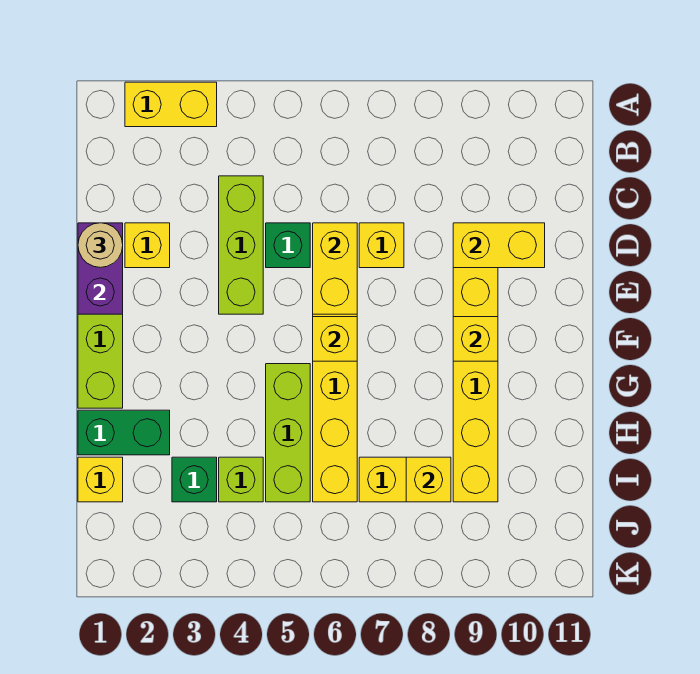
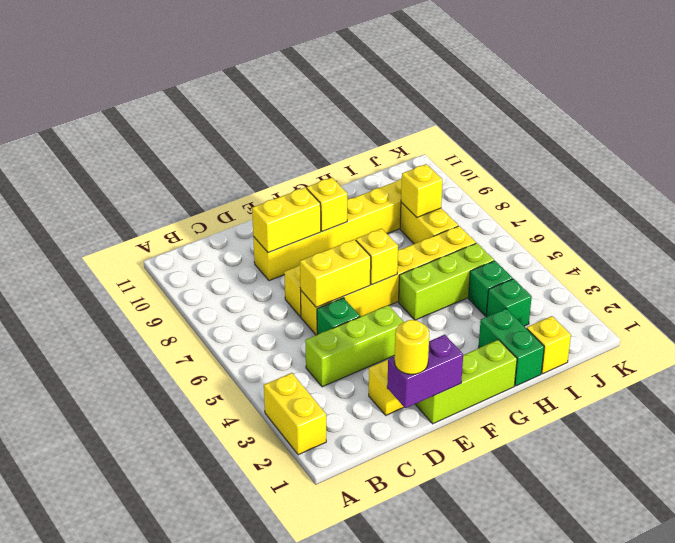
tan 1x1 round brick [78,223,123,268] -> yellow 1x1 round brick [395,320,429,374]
yellow 1x2 brick [453,223,545,268] -> yellow 1x2 brick turned to [252,188,321,253]
lime 1x1 brick [219,457,263,502] -> green 1x1 brick [468,261,513,316]

